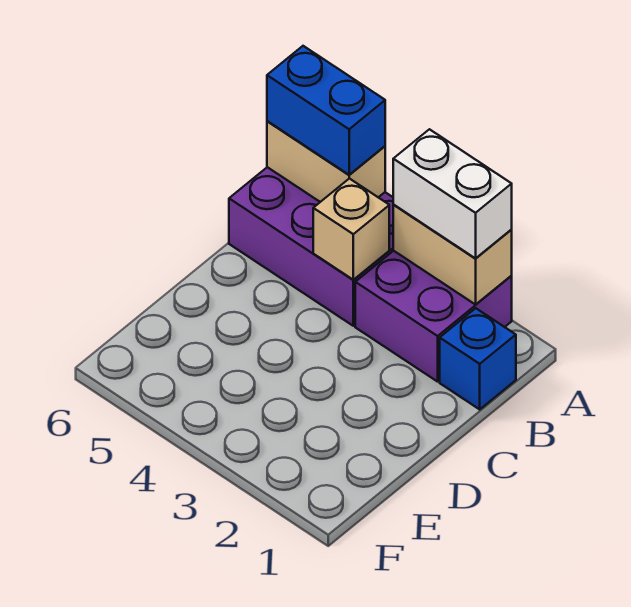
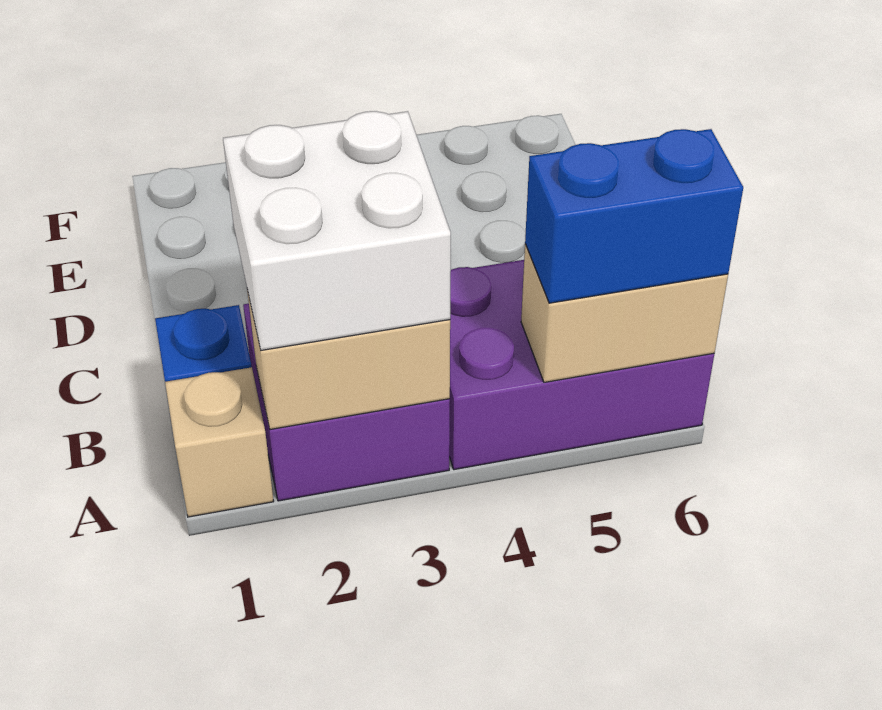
white 1x2 brick [393,129,512,258] -> white 2x2 brick [223,111,451,350]
tan 1x1 brick [313,178,389,280] -> tan 1x1 brick moved to [165,367,274,517]

